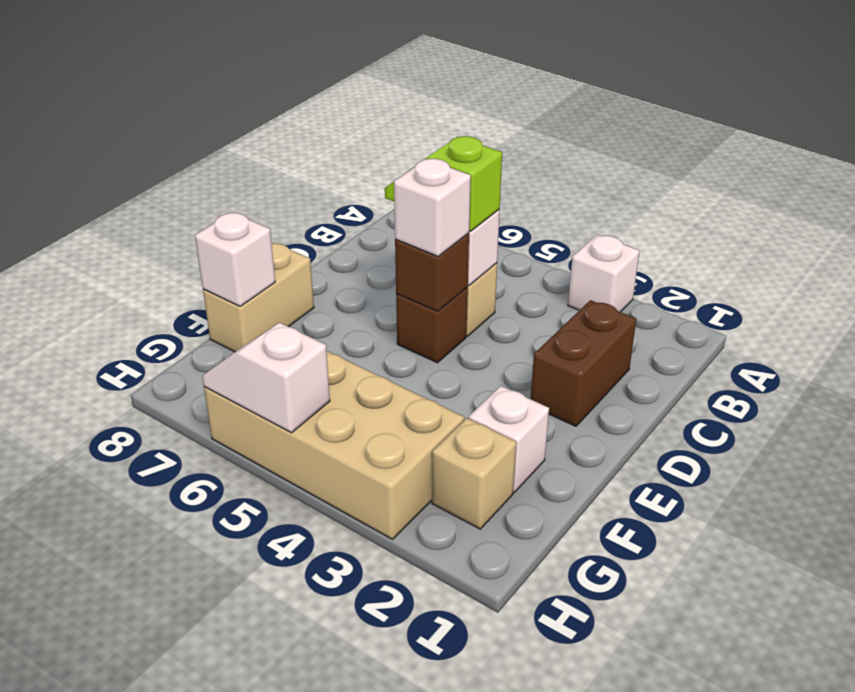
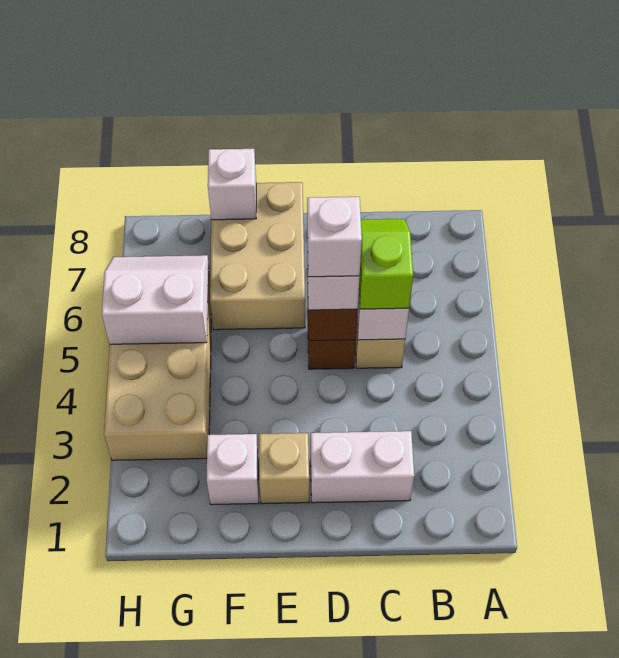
white 1x1 brick [568,235,639,312] -> white 1x1 brick moved to [307,197,362,277]
brown 1x2 brick [531,300,636,426] -> white 1x2 brick [311,431,414,503]
tan 1x2 brick [203,243,314,352] -> tan 2x3 brick [210,182,305,330]
tan 1x1 brick [432,418,516,529] -> tan 1x1 brick moved to [259,433,309,504]
white 1x2 slope [202,323,330,433] -> white 2x2 slope [102,255,208,344]

